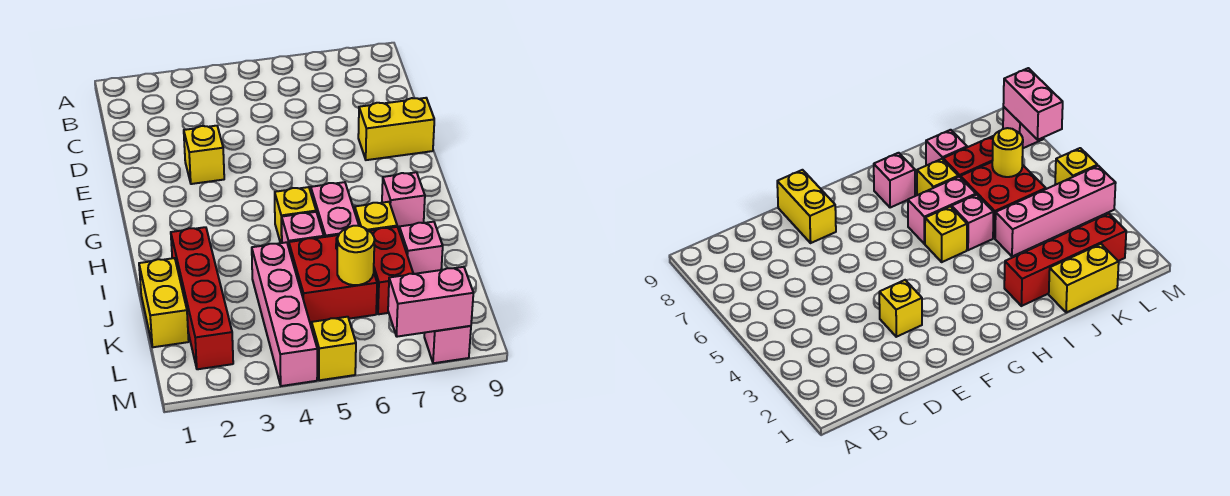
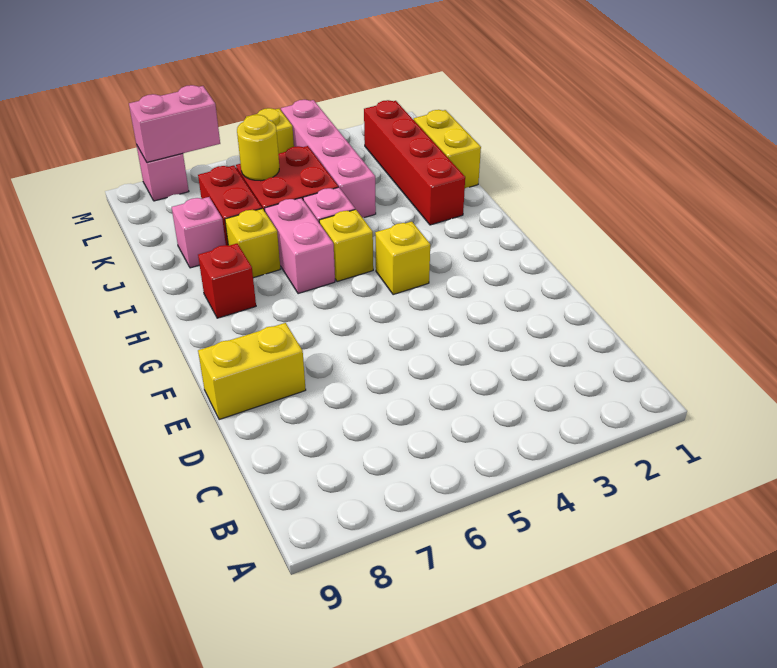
yellow 1x1 brick [184,126,224,184] -> yellow 1x1 brick moved to [375,222,430,295]
pink 1x1 brick [382,172,425,229] -> red 1x1 brick [198,244,256,318]

